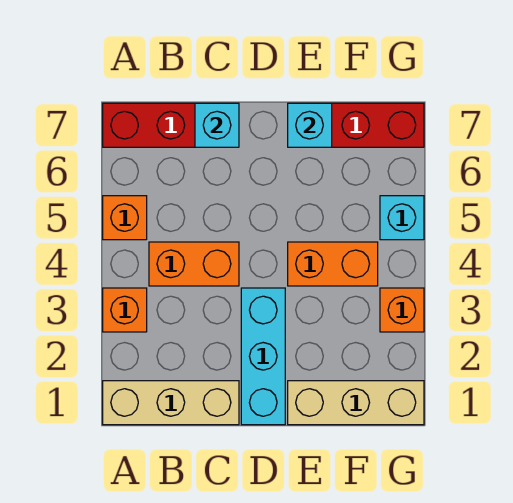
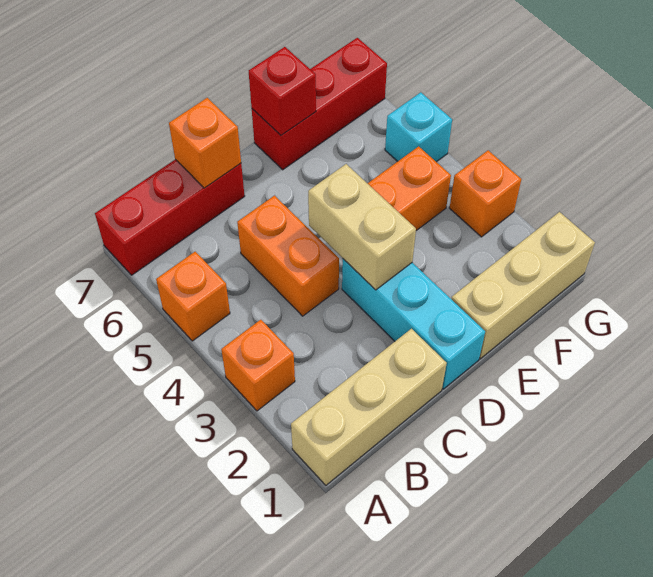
orange 1x2 brick [149,242,239,286] -> orange 1x2 brick turned to [237,196,339,316]
cyan 1x1 brick [195,103,239,147] -> orange 1x1 brick [169,98,241,188]
none -> tan 1x2 brick [308,164,416,290]
cyan 1x1 brick [288,103,332,147] -> red 1x1 brick [249,47,316,135]

